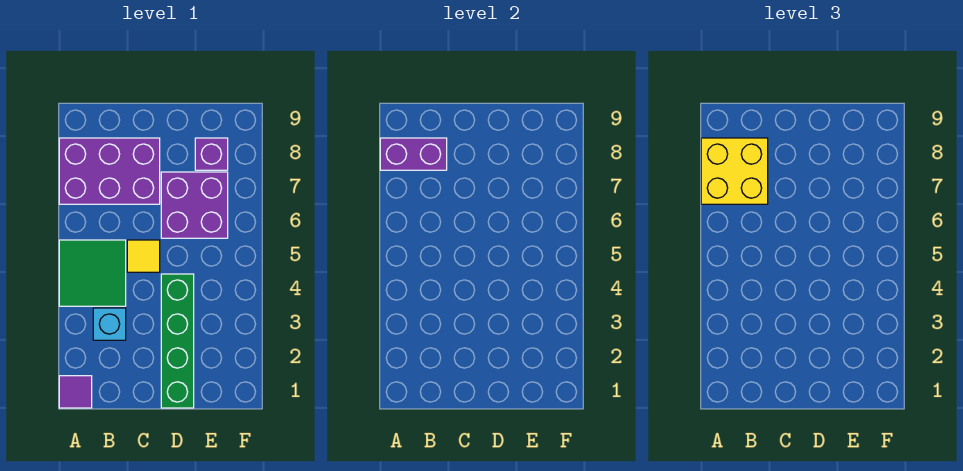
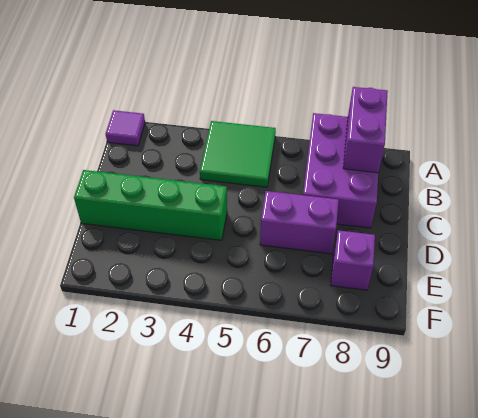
yellow 2x2 brick [701,138,768,204] -> none
cyan 1x1 brick [93,308,126,340] -> none
yellow 1x1 tile [127,240,160,272] -> none
purple 2x2 brick [161,172,228,238] -> purple 1x2 brick [260,191,339,254]

